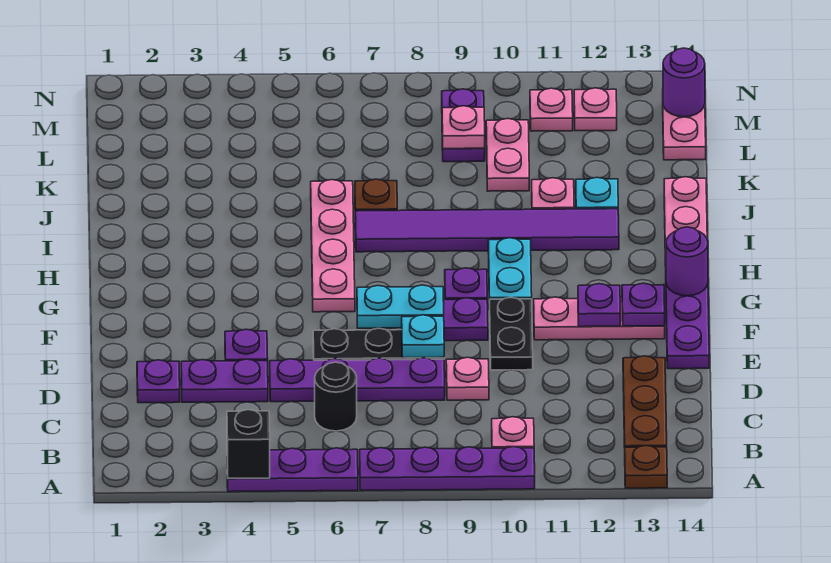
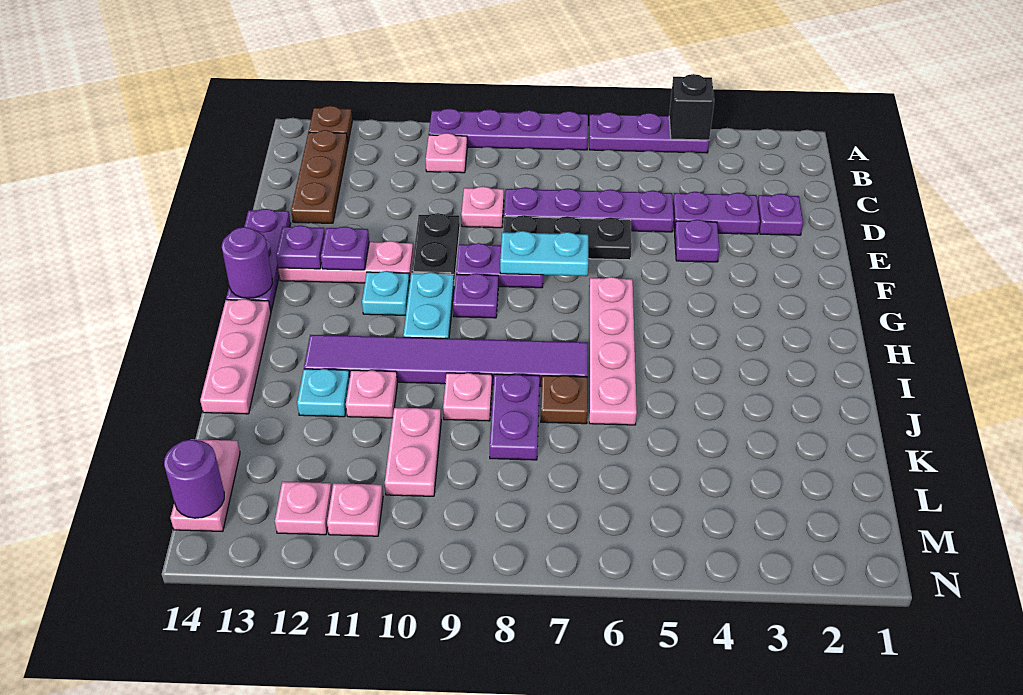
black 1x1 round brick [315,362,357,431] -> none
cyan 1x1 plate [401,315,444,358] -> cyan 1x1 plate moved to [362,271,410,315]
purple 1x2 plate [442,89,485,162] -> purple 1x2 plate moved to [490,374,540,460]
pink 1x1 plate [442,106,485,149] -> pink 1x1 plate moved to [443,373,492,421]

